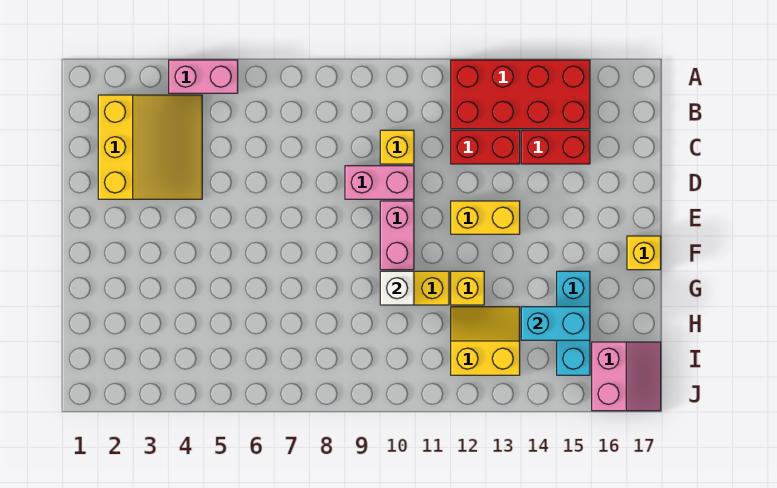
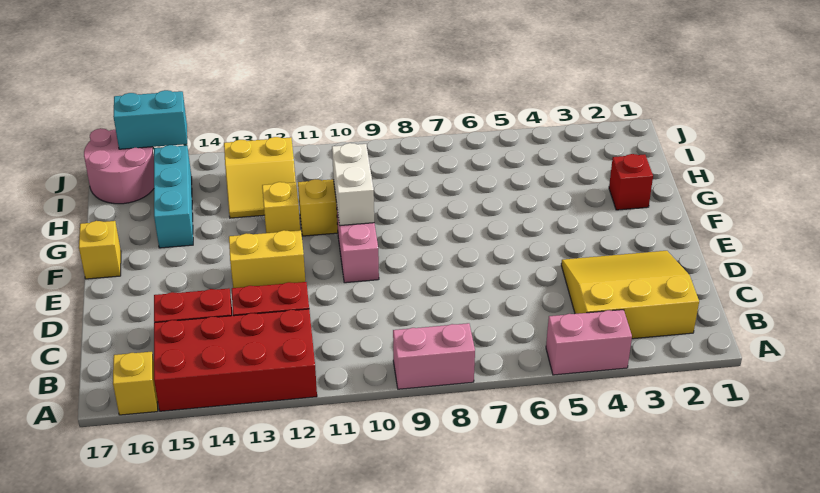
yellow 3x3 slope [98,95,202,199] -> yellow 3x3 slope turned to [561,251,699,339]
yellow 1x1 brick [380,130,414,164] -> yellow 1x1 brick moved to [113,352,158,415]
pink 1x2 brick [345,166,414,199] -> pink 1x2 brick moved to [393,323,475,389]
none -> red 1x1 brick [609,154,653,210]
white 1x1 brick [380,271,414,305] -> white 1x2 brick [332,143,374,226]
cyan 1x2 brick [521,307,590,340] -> cyan 1x2 brick moved to [113,90,187,149]
pink 2x2 slope [592,342,661,411] -> pink 2x2 round brick [84,128,154,204]

